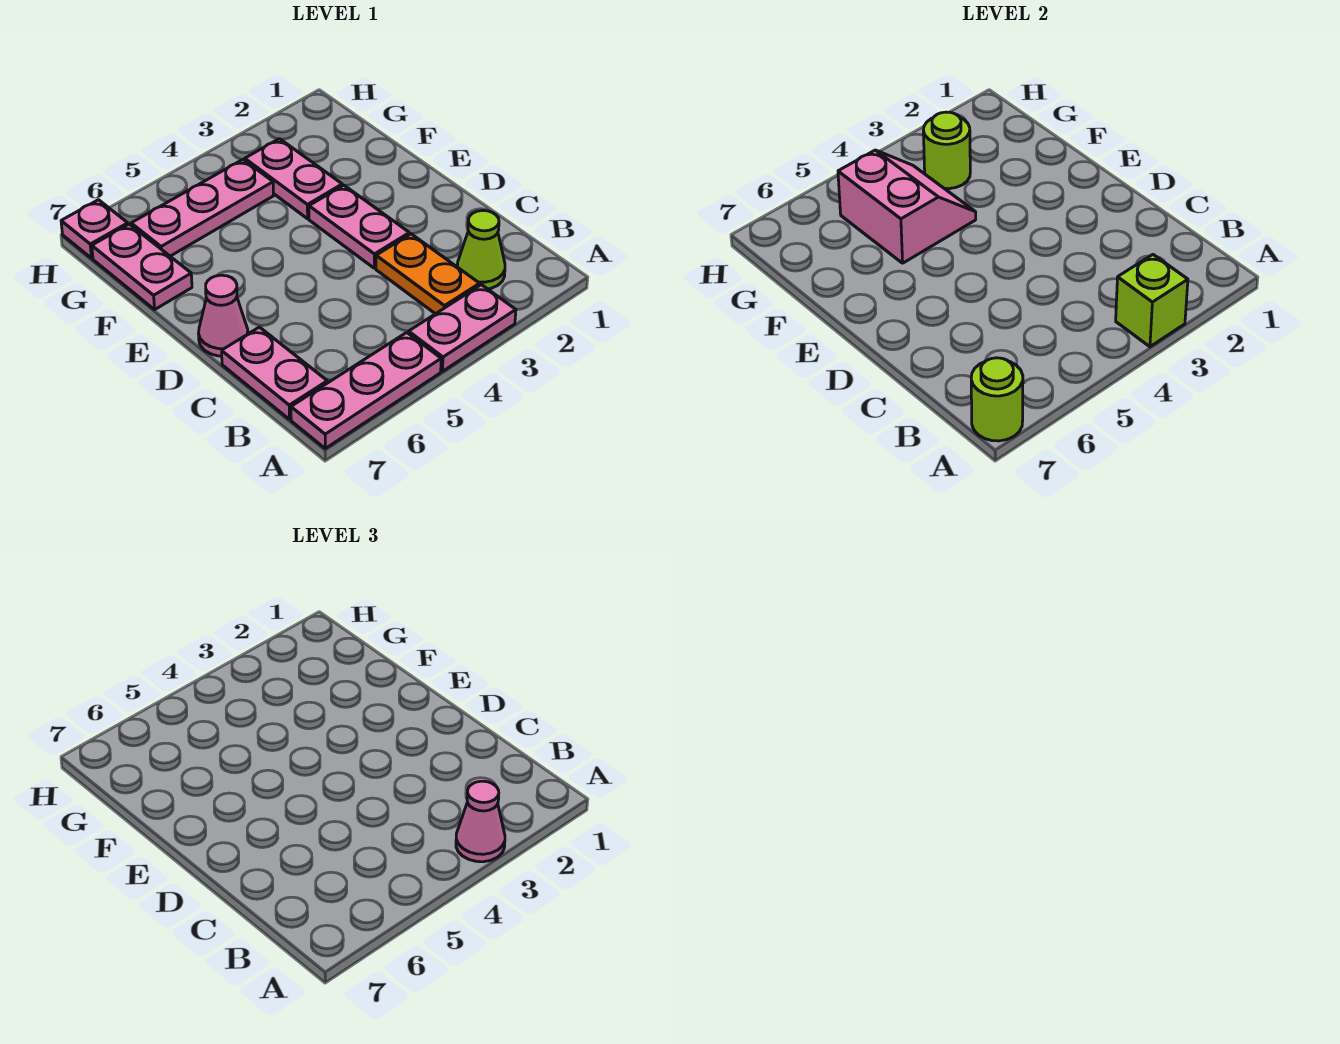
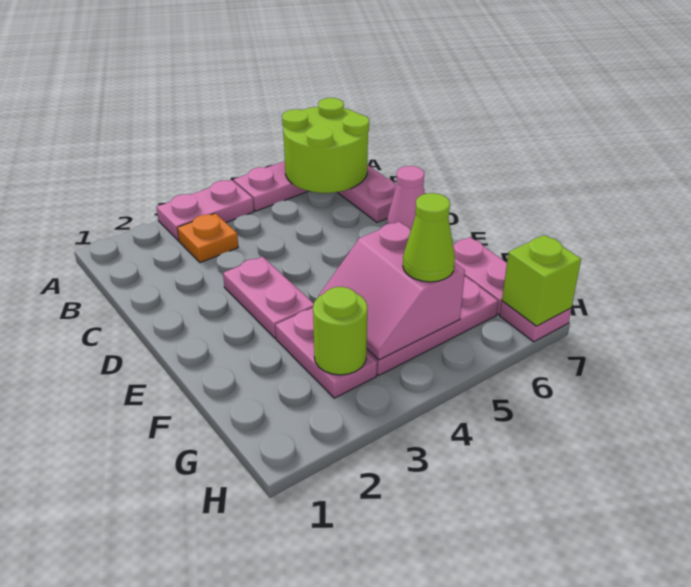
lime 1x1 brick [1116,255,1188,347] -> lime 1x1 brick moved to [502,235,581,326]
pink 1x1 cone [456,781,505,862] -> none
lime 1x1 round brick [971,358,1023,441] -> lime 2x2 round brick [282,98,369,193]
lime 1x1 cone [457,210,505,289] -> lime 1x1 cone moved to [403,193,455,282]
orange 1x2 plate [376,234,480,314] -> orange 1x1 plate [177,213,238,263]

